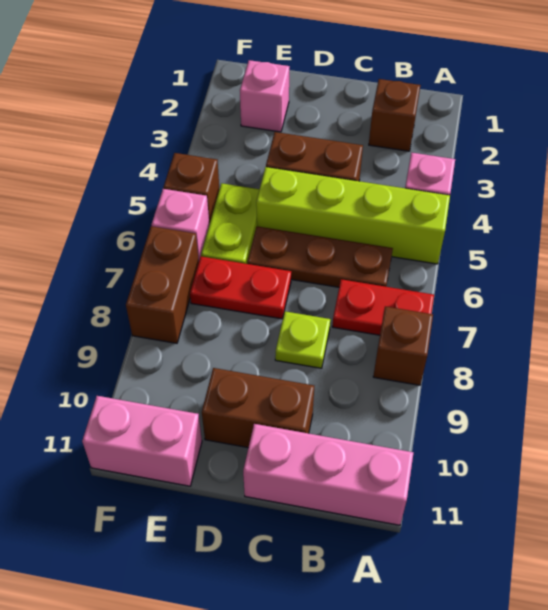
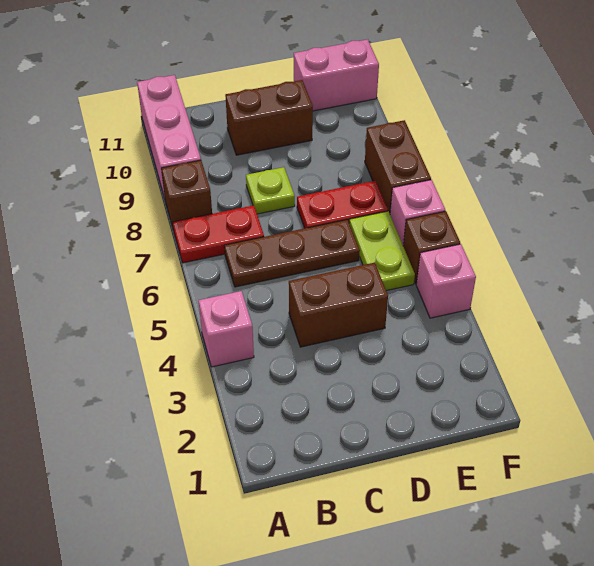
lime 1x4 brick [256,167,450,264] -> none
pink 1x3 brick [243,424,413,525] -> pink 1x3 brick turned to [137,75,201,198]
brown 1x1 brick [369,79,421,151] -> none
pink 1x1 brick [240,60,290,132] -> pink 1x1 brick moved to [416,244,476,318]

